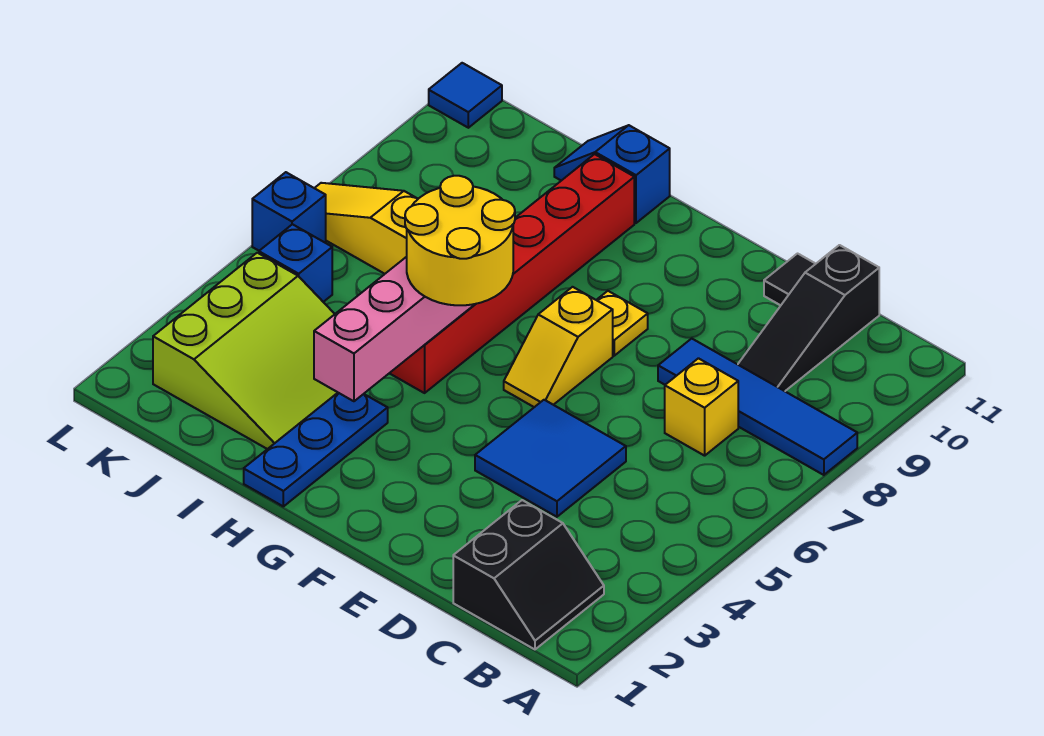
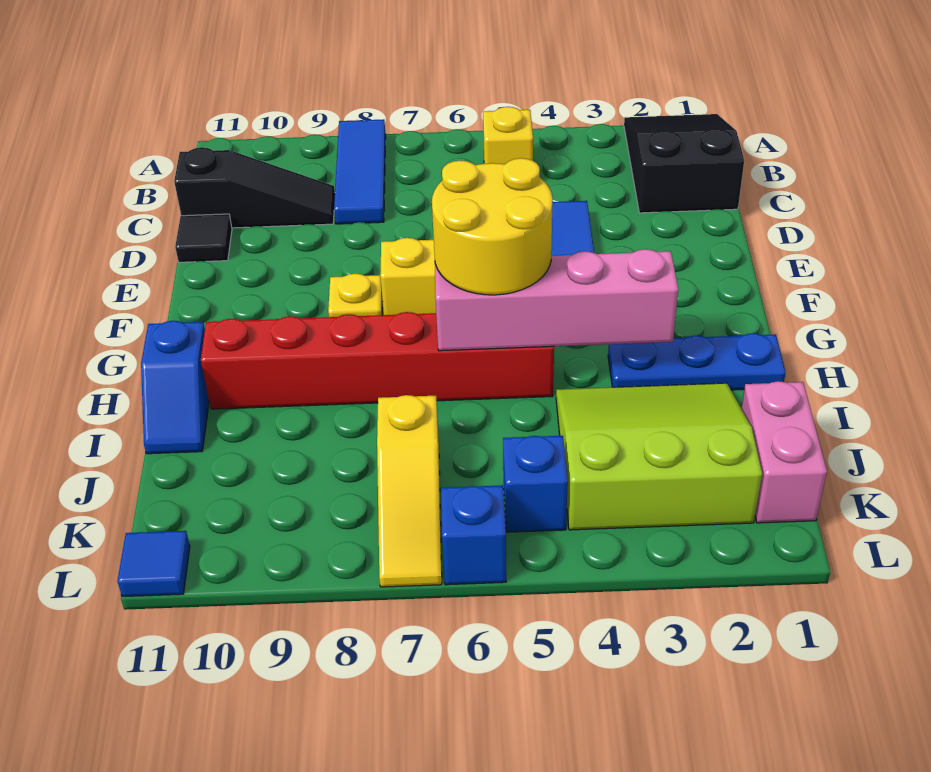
blue 1x4 tile [658,339,857,475] -> blue 1x3 tile [334,119,386,224]
black 2x2 slope [453,500,604,649] -> black 2x3 slope [624,114,744,213]
yellow 1x1 brick [665,358,738,456] -> yellow 1x1 brick moved to [483,107,533,164]
none -> pink 1x2 brick [741,381,827,523]

